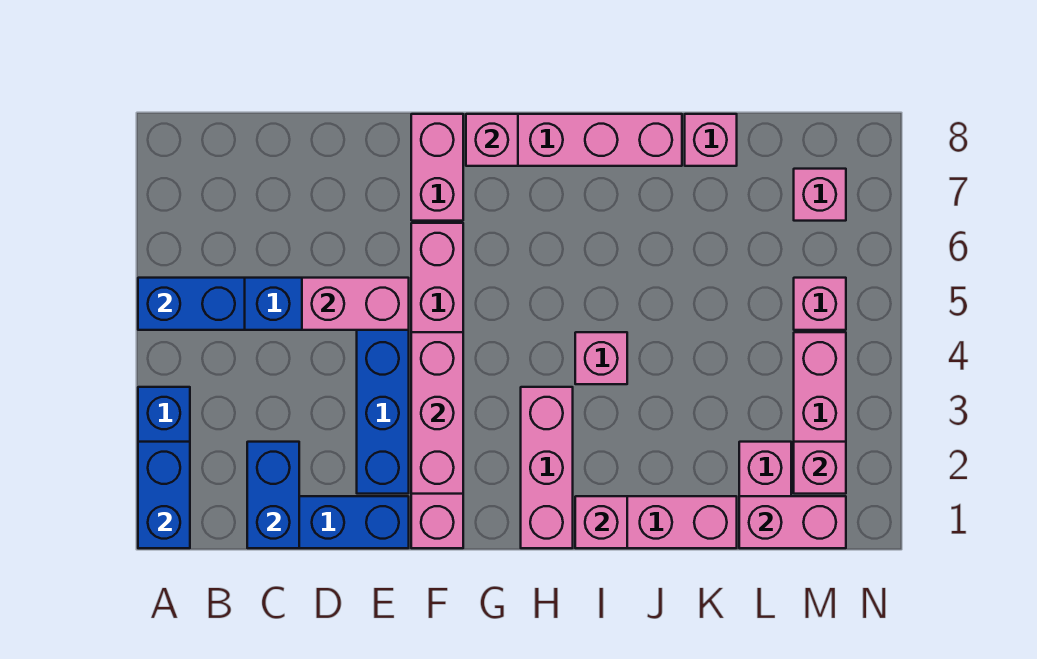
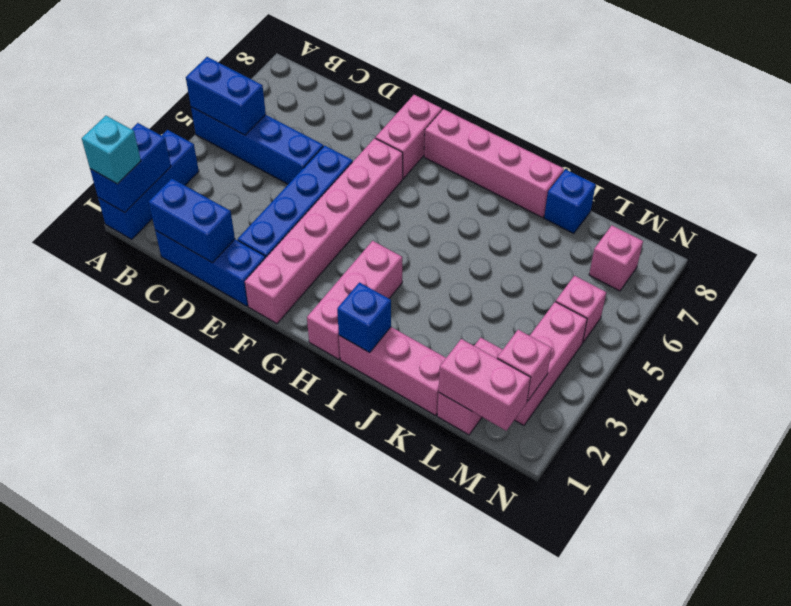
none -> cyan 1x1 brick [82,116,141,184]
blue 1x2 brick [247,442,299,548] -> blue 1x2 brick turned to [149,179,235,263]
pink 1x2 brick [302,278,409,330] -> none
pink 1x3 brick [411,332,463,494] -> none
pink 1x1 brick [466,114,518,166] -> none
pink 1x1 brick [575,496,627,548] -> blue 1x1 brick [337,282,391,353]
pink 1x1 brick [575,332,627,384] -> none
pink 1x1 brick [685,114,737,166] -> blue 1x1 brick [544,169,596,234]

